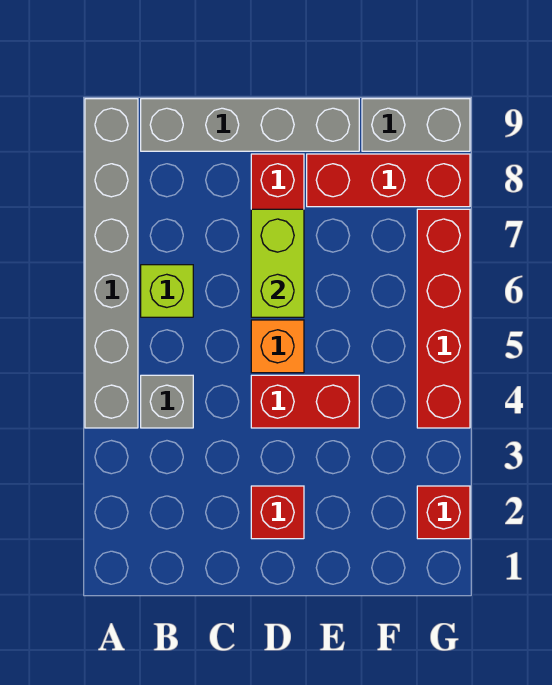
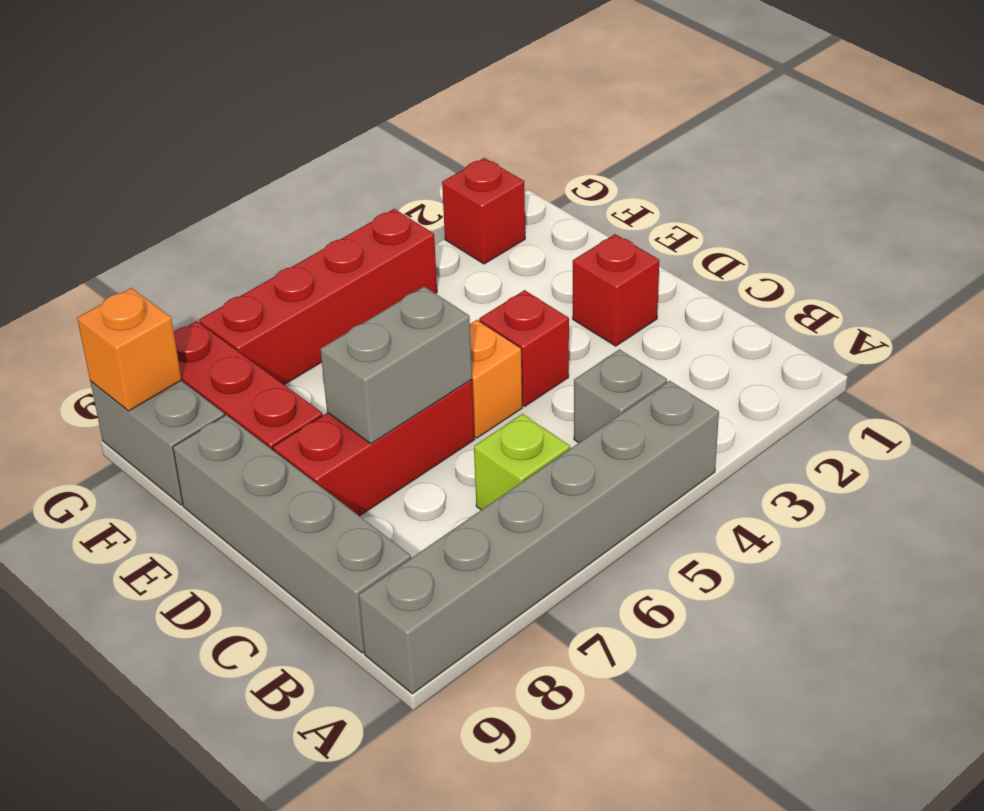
red 1x2 brick [251,375,359,428] -> red 1x1 brick [479,290,569,406]
lime 1x2 brick [251,209,304,317] -> grey 1x2 brick [320,287,472,444]
none -> orange 1x1 brick [77,288,182,411]

